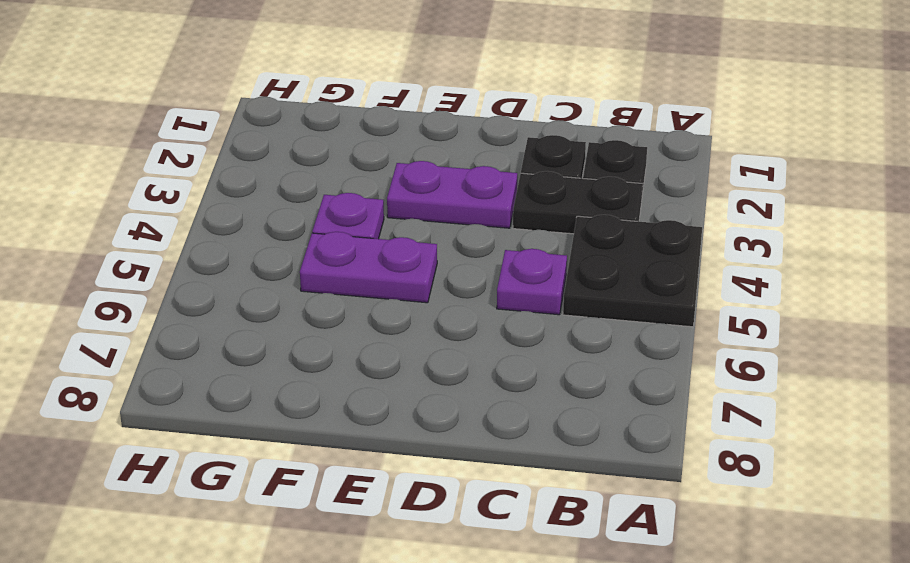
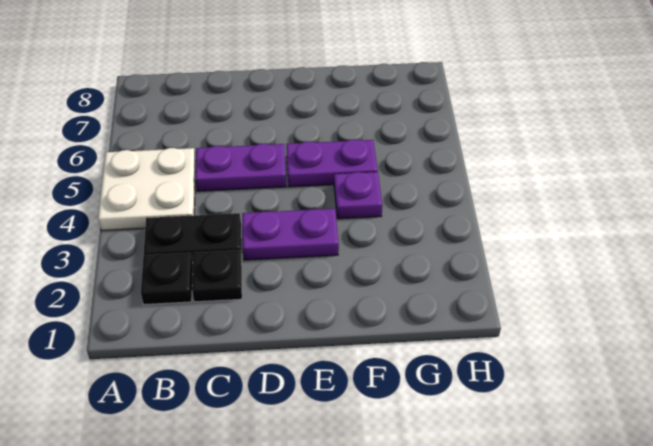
black 2x2 plate [563,215,702,327] -> white 2x2 plate [98,148,196,231]
purple 1x1 plate [497,249,567,315] -> purple 1x2 plate [195,144,286,191]

